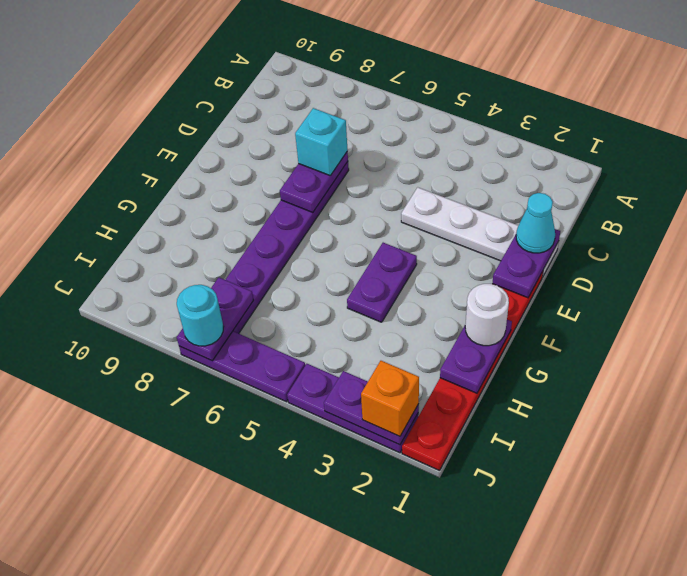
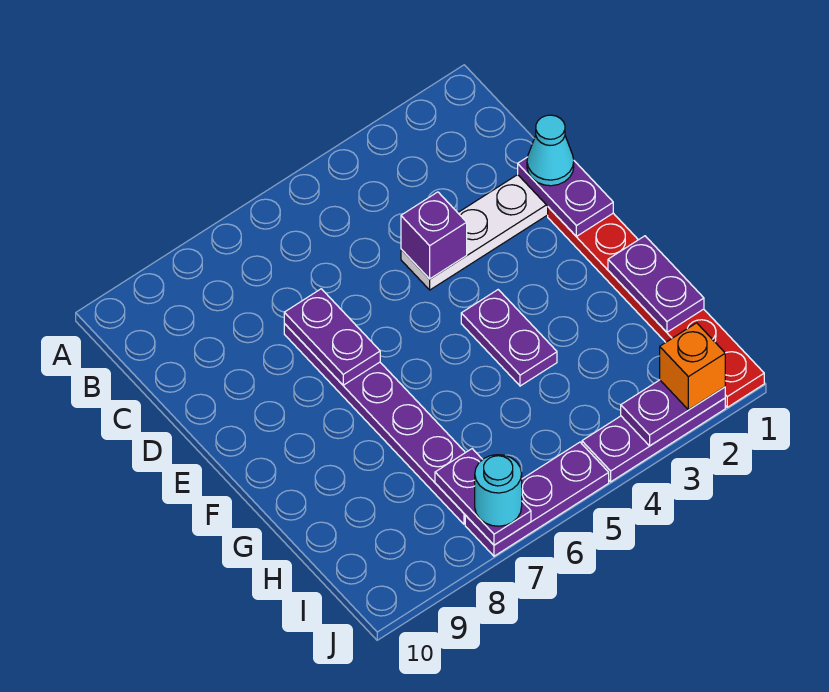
none -> purple 1x1 brick [401,192,467,279]
cyan 1x1 brick [295,108,348,176] -> none
white 1x1 round brick [465,284,509,346] -> none

